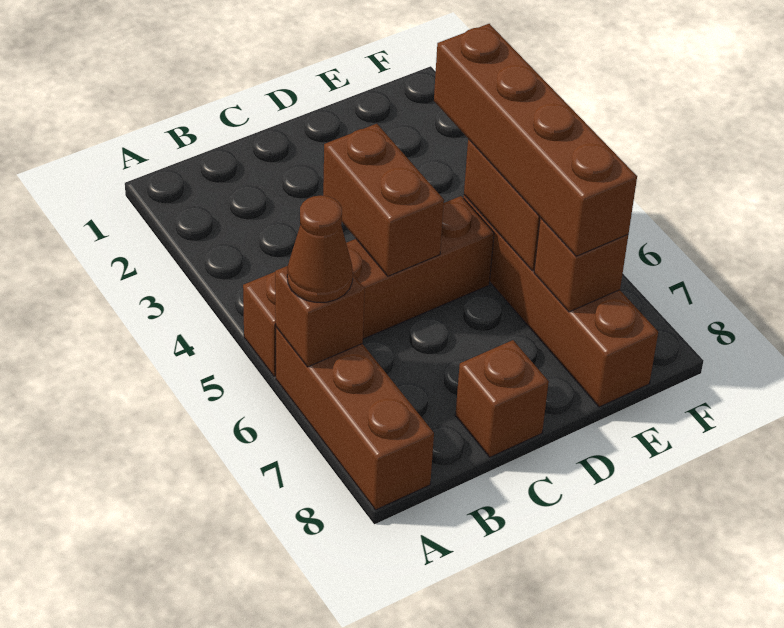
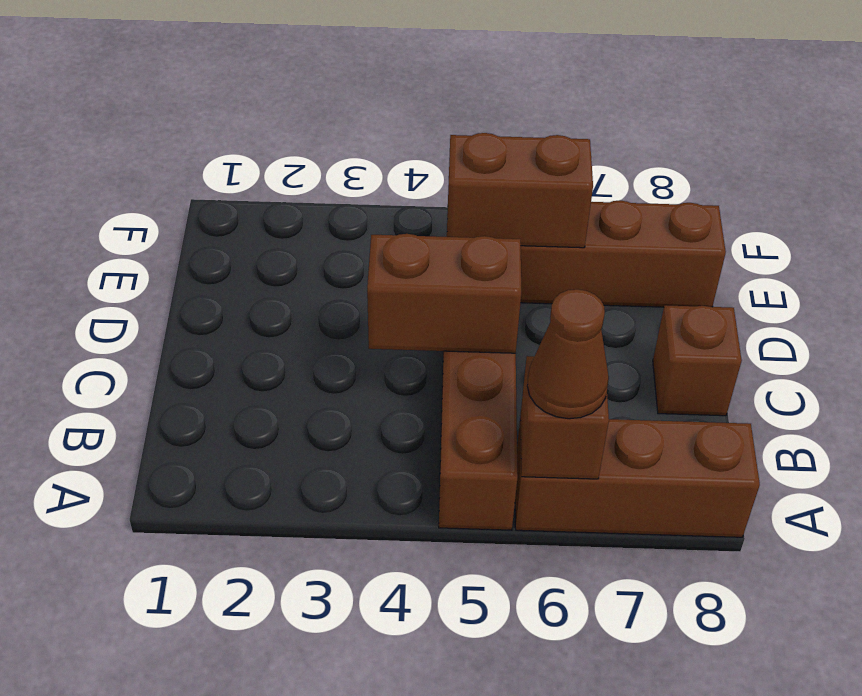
brown 1x4 brick [434,24,637,256] -> none
brown 1x1 brick [534,218,628,312] -> none

